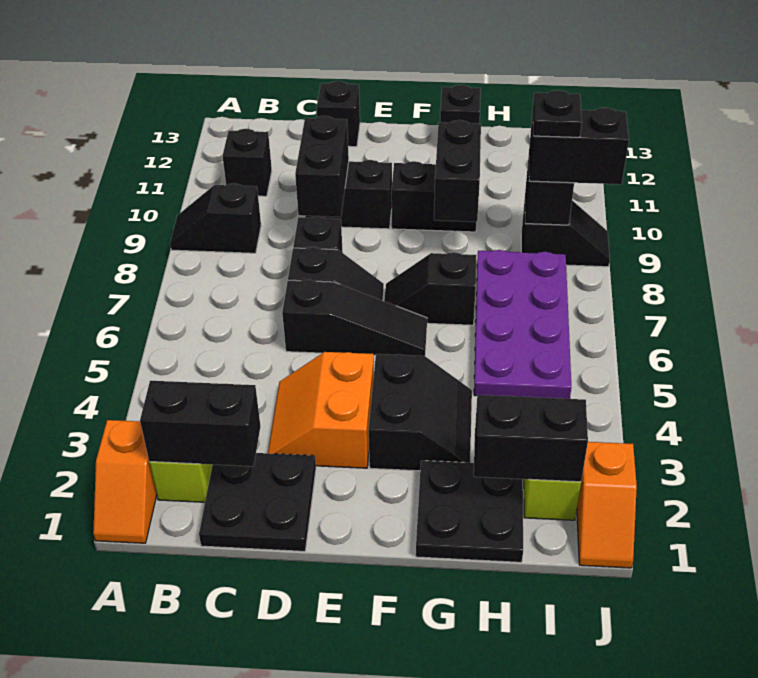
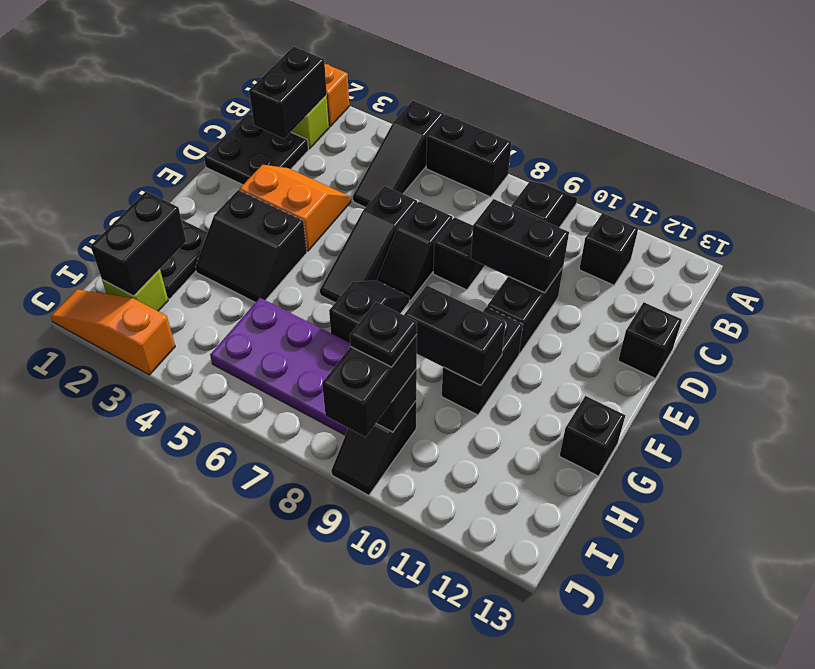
none -> black 1x3 slope [353,101,444,208]
none -> black 1x2 brick [426,114,511,197]
orange 1x2 slope [577,442,637,568] -> orange 1x3 slope [51,290,175,375]

